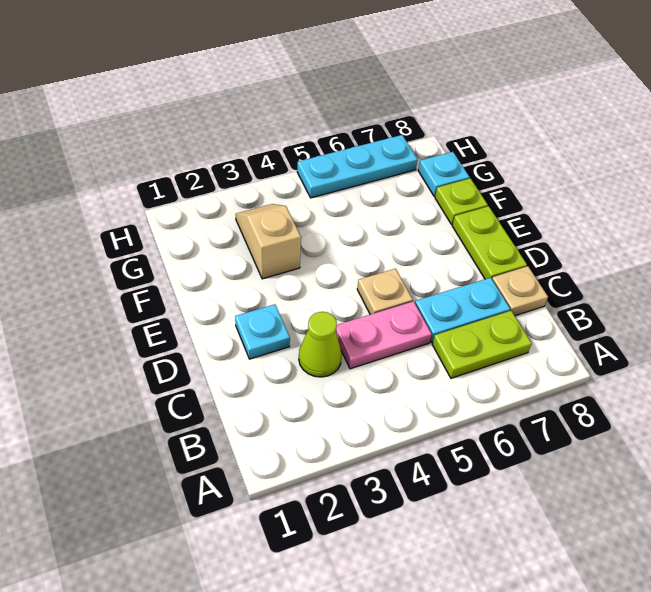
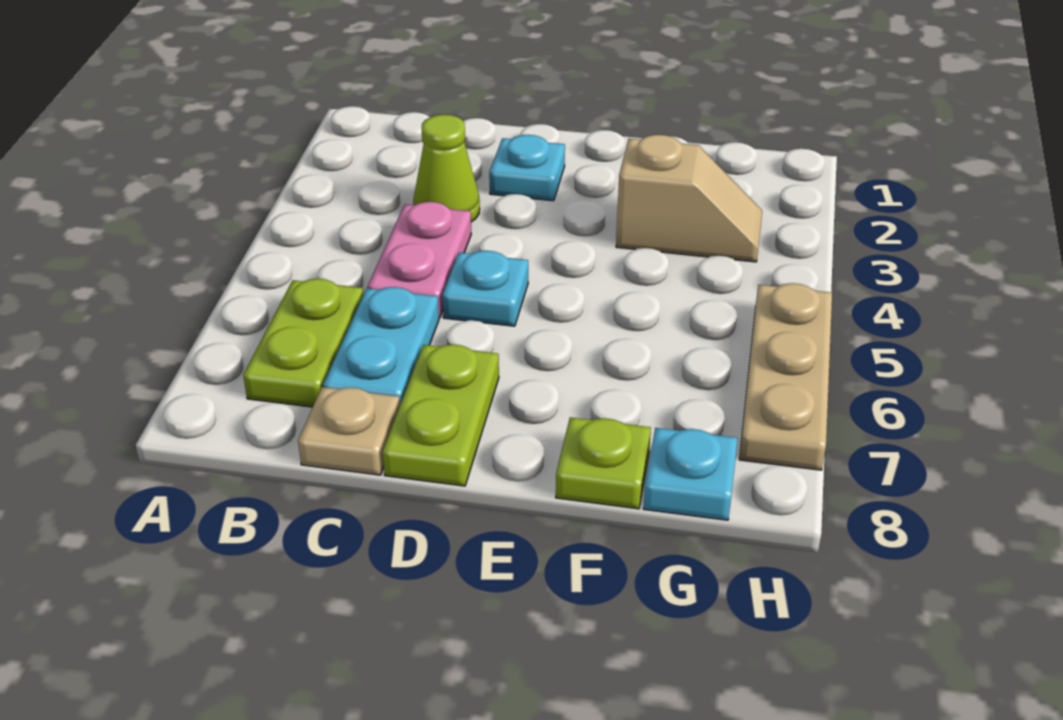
tan 1x1 plate [357,269,413,315] -> cyan 1x1 plate [442,251,528,326]
lime 1x2 plate [452,206,527,279] -> lime 1x2 plate turned to [382,344,499,486]
cyan 1x3 plate [297,135,417,198] -> tan 1x3 plate [739,283,832,470]

